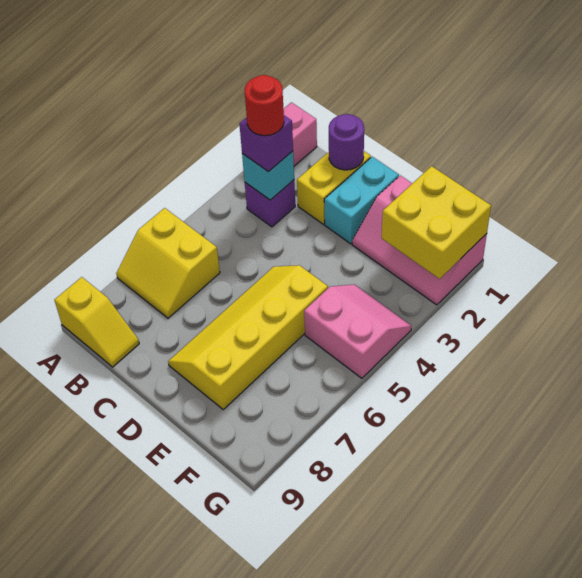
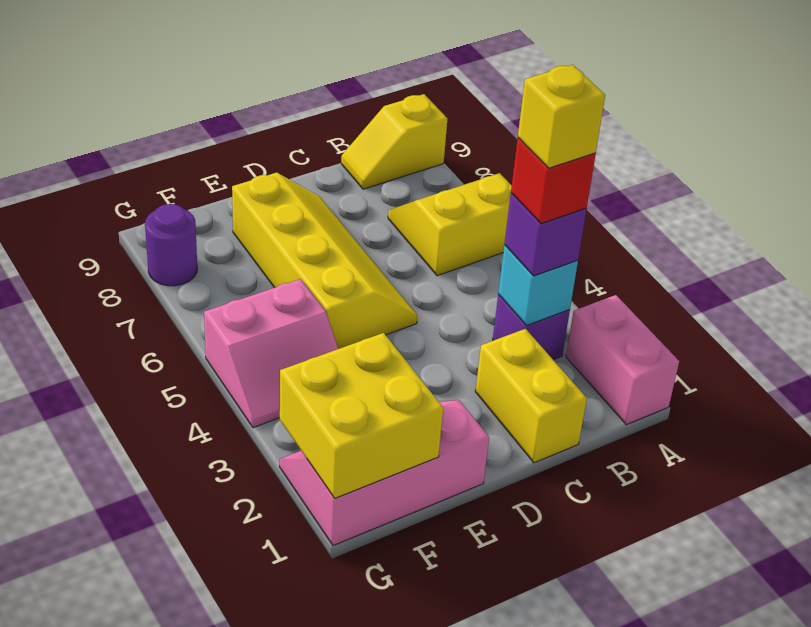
red 1x1 round brick [245,75,284,136] -> red 1x1 brick [511,138,596,224]
none -> yellow 1x1 brick [518,65,605,168]
purple 1x1 round brick [329,114,364,170] -> purple 1x1 round brick moved to [145,204,197,286]
cyan 1x2 brick [324,157,399,244] -> none

